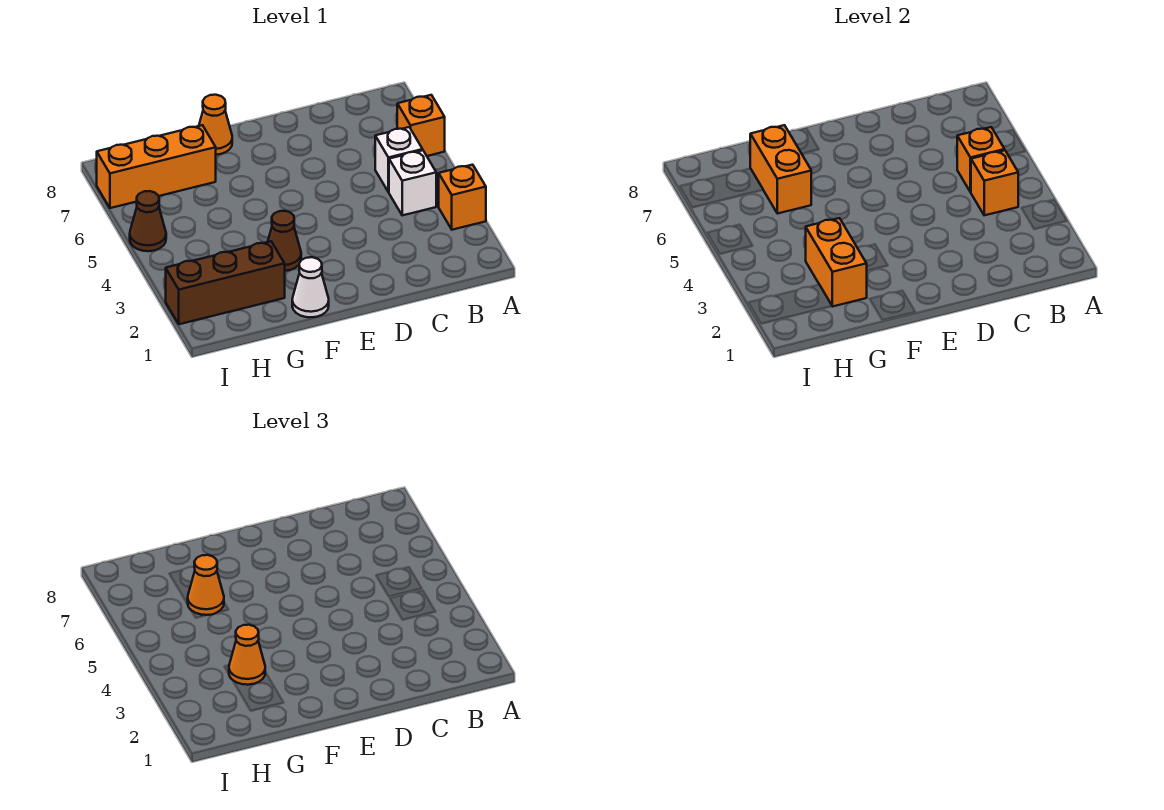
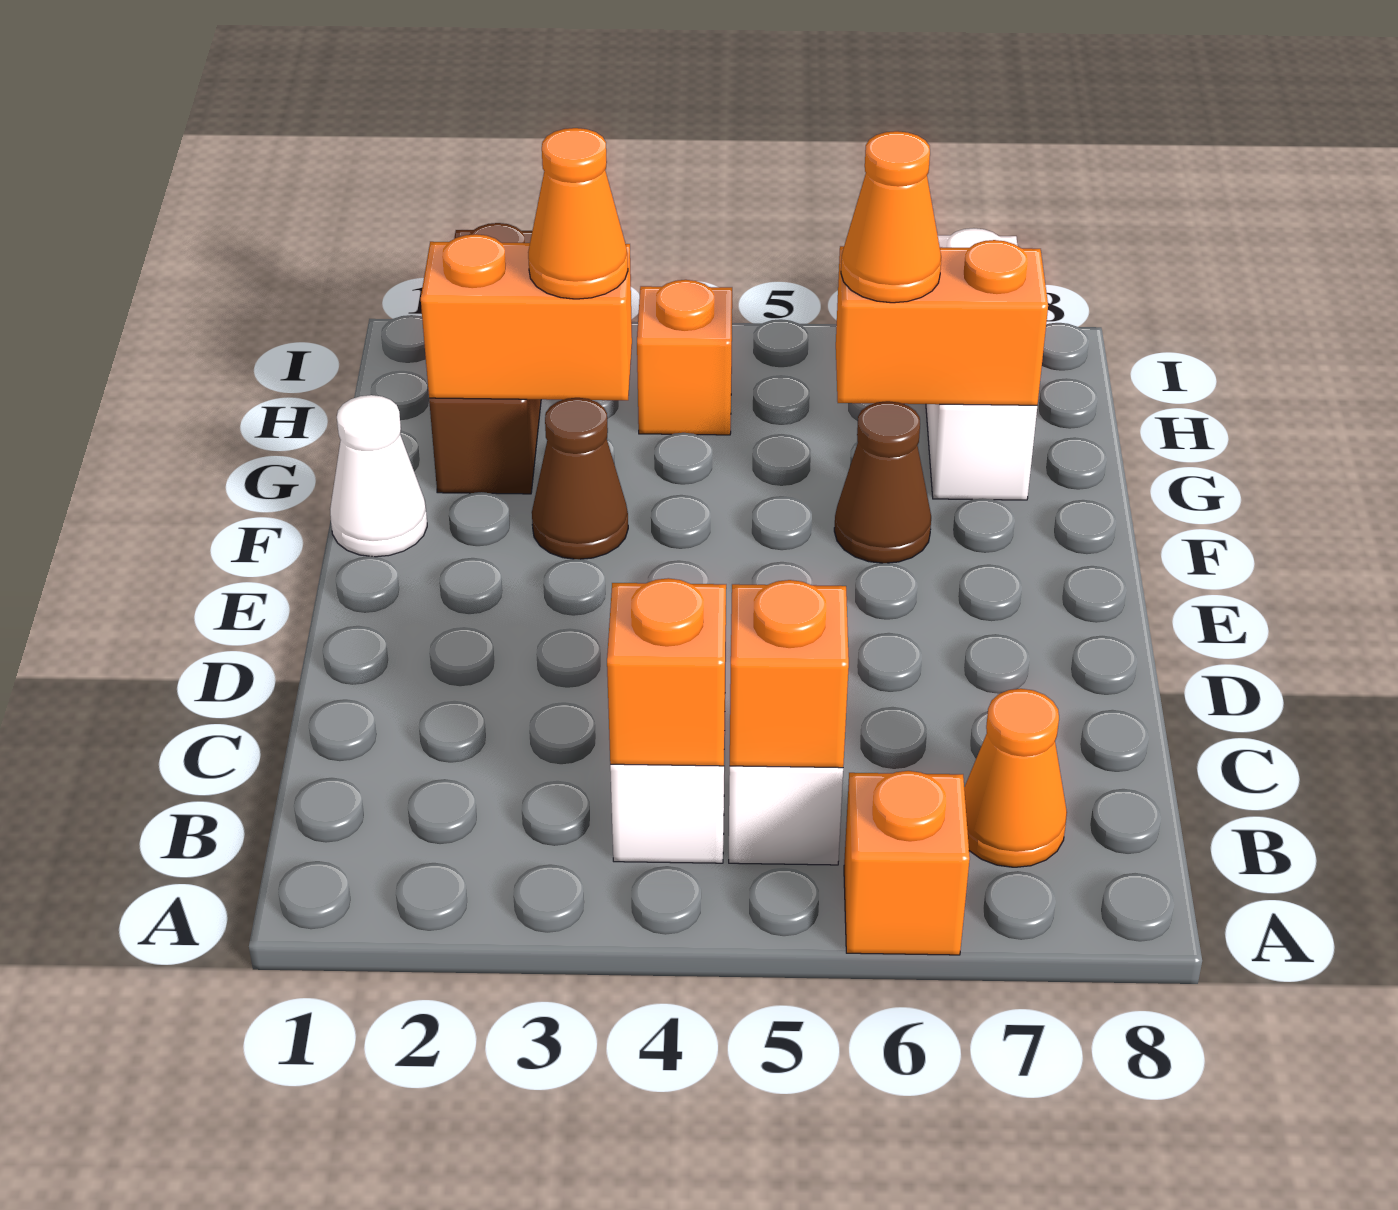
orange 1x1 brick [439,165,486,230] -> orange 1x1 brick moved to [637,280,732,435]
orange 1x1 cone [199,95,232,155] -> orange 1x1 cone moved to [964,689,1067,867]
orange 1x3 brick [97,125,216,208] -> white 1x3 brick [926,228,1037,500]
brown 1x1 cone [130,191,166,251] -> brown 1x1 cone moved to [834,401,931,563]

